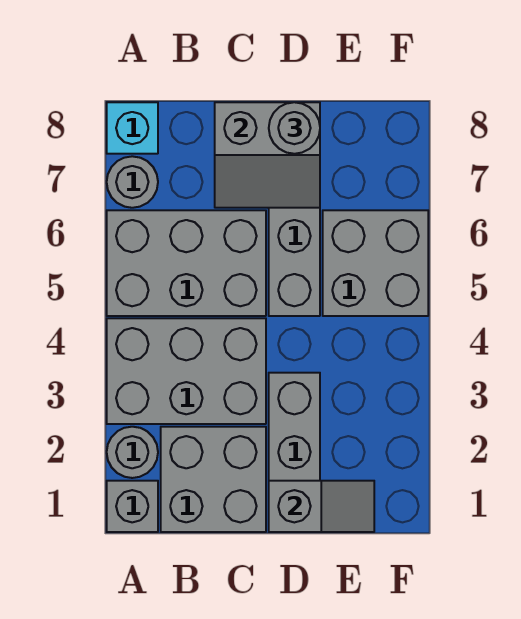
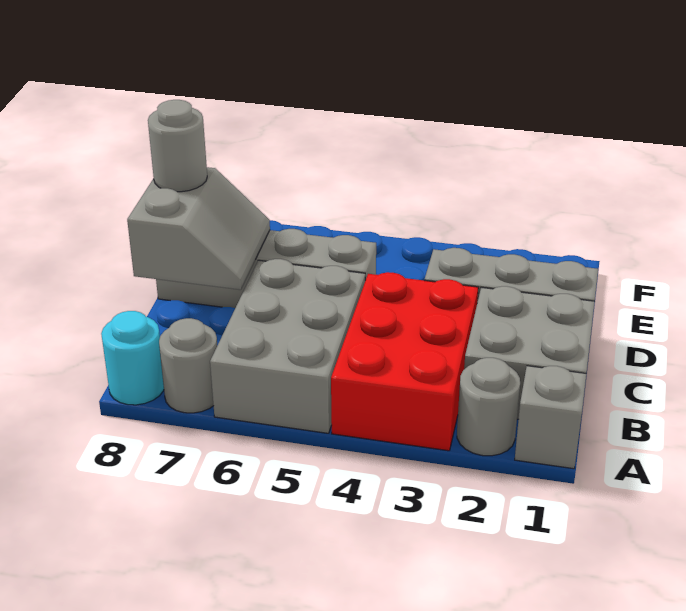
grey 2x3 brick [107,318,266,424] -> red 2x3 brick [331,272,478,451]
cyan 1x1 brick [107,102,158,154] -> cyan 1x1 round brick [101,311,164,405]
grey 1x2 slope [269,481,374,532] -> none
grey 2x2 brick [323,210,428,316] -> none

